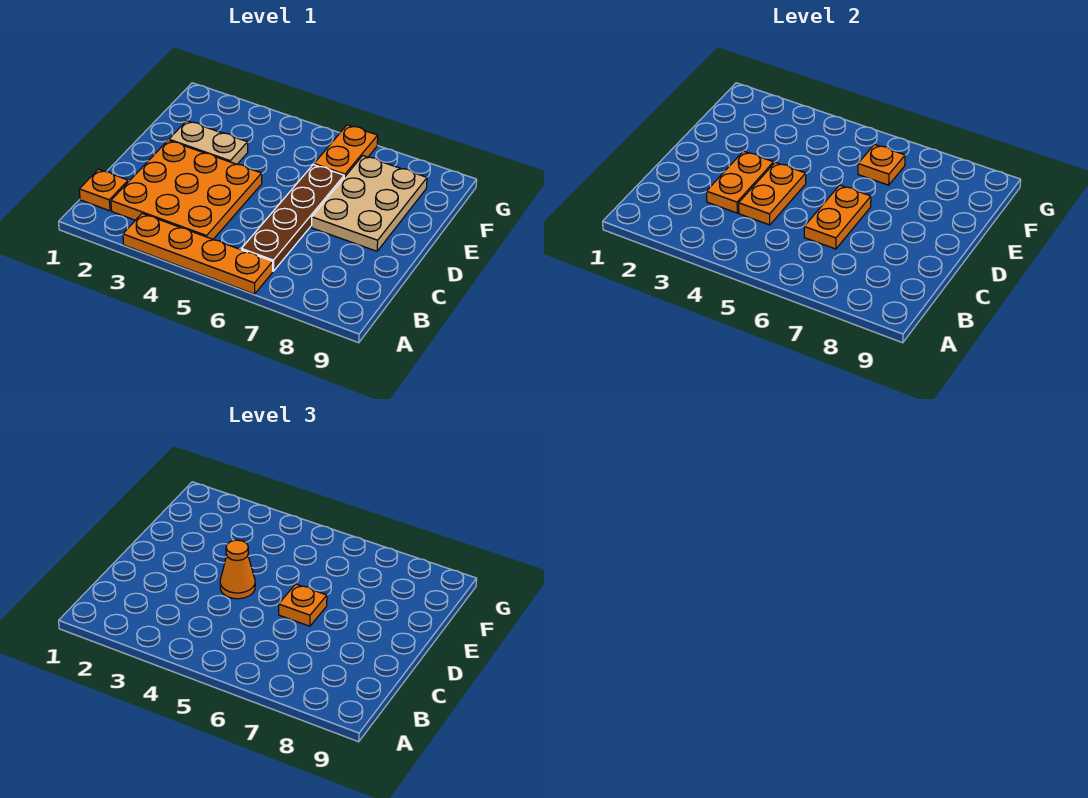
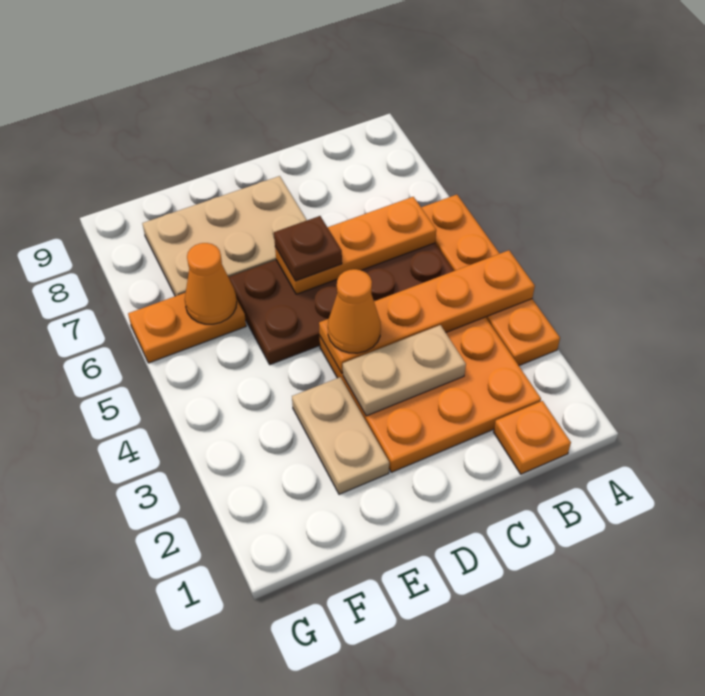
brown 1x4 plate [241,165,344,271] -> brown 2x4 plate [229,243,454,365]
orange 1x2 plate [706,151,774,213] -> tan 1x2 plate [343,325,466,416]
orange 1x2 plate [739,162,806,225] -> orange 1x4 plate [319,250,535,373]
orange 1x2 plate [804,185,871,249] -> orange 1x3 plate [275,197,436,294]
orange 1x1 plate [279,584,327,626] -> brown 1x1 plate [274,216,342,281]
orange 1x1 plate [858,145,905,185] -> orange 1x1 cone [185,243,237,324]

